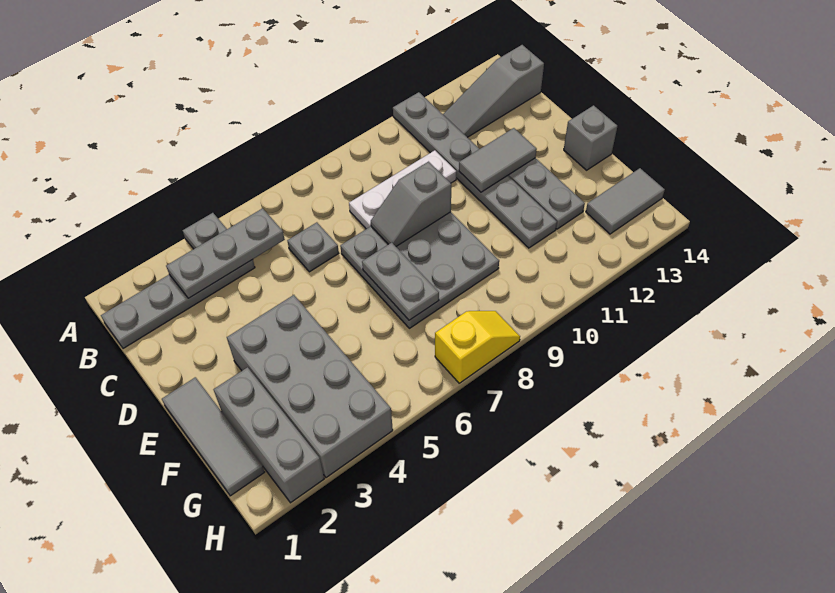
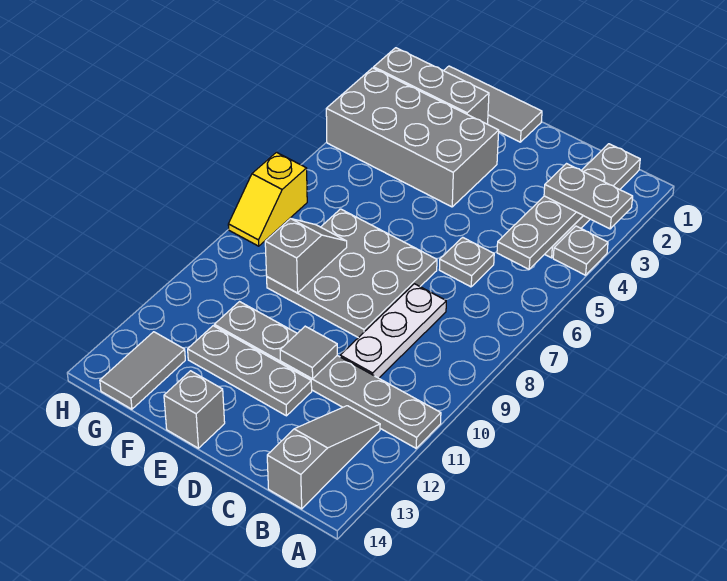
grey 1x2 slope [371,162,451,246] -> grey 1x2 slope moved to [265,219,347,293]
grey 1x2 tile [459,128,537,192] -> grey 1x1 tile [280,326,337,379]
grey 1x2 plate [362,243,439,320] -> grey 1x2 plate moved to [544,164,633,229]

